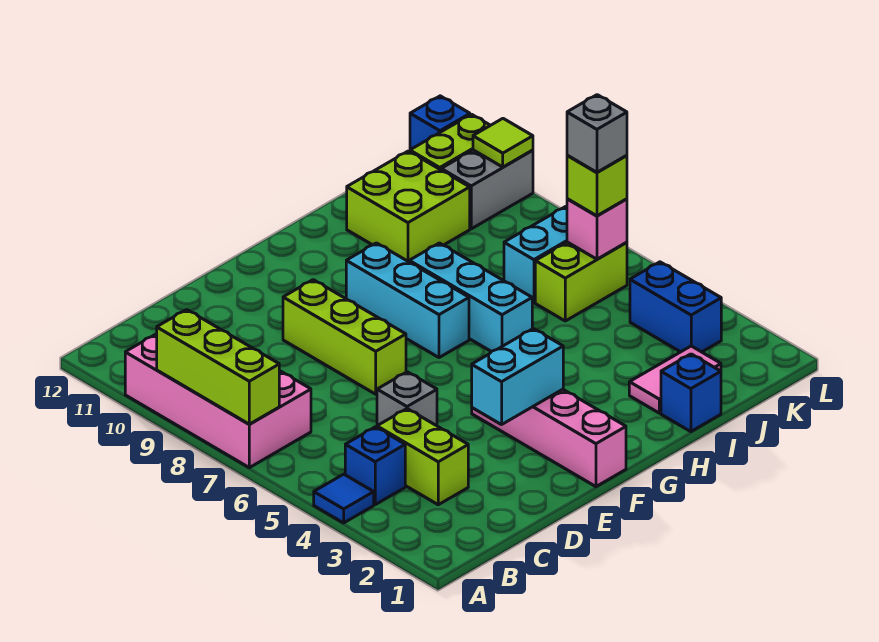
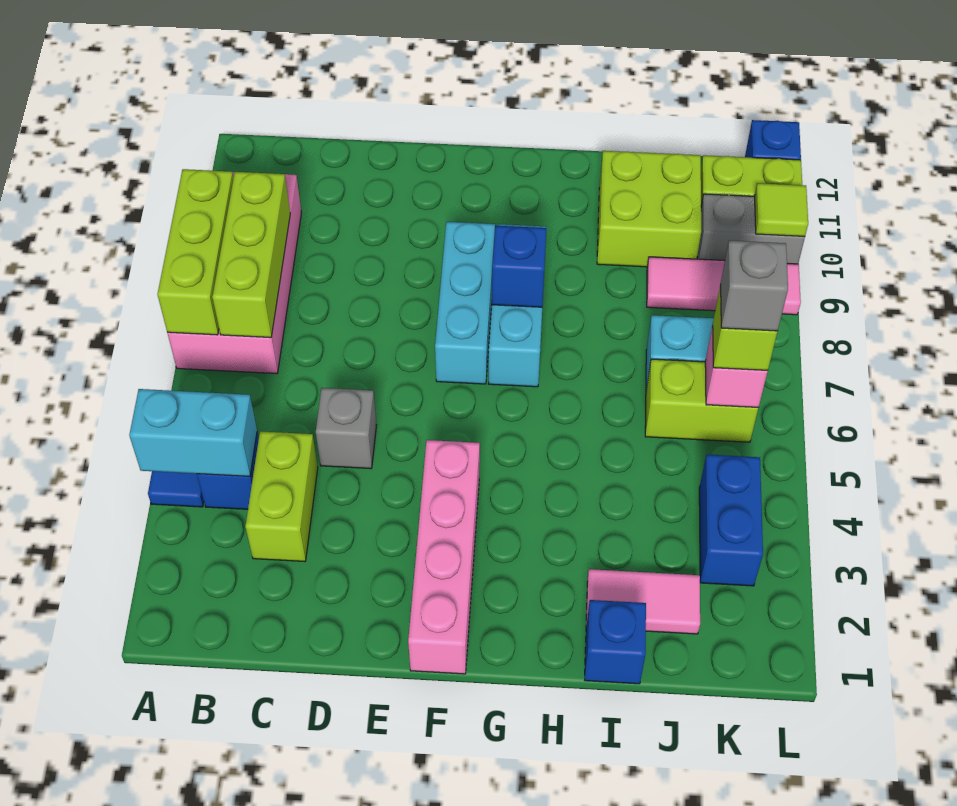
cyan 1x2 brick [472,329,563,425] -> cyan 1x2 brick moved to [129,389,257,476]
lime 1x3 brick [283,280,406,394] -> lime 1x3 brick moved to [212,172,290,338]
none -> blue 1x1 brick [492,226,546,307]
cyan 1x3 brick [409,243,532,352] -> cyan 1x3 brick moved to [435,222,495,384]
none -> pink 1x3 tile [647,257,801,315]

